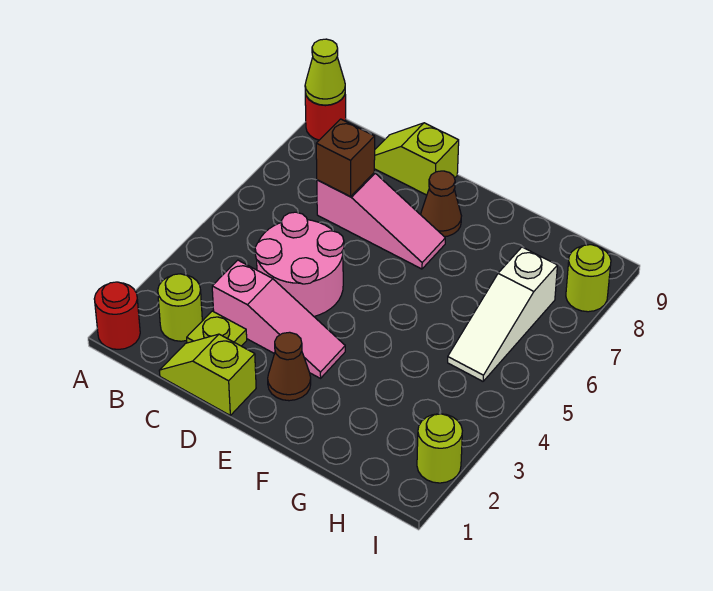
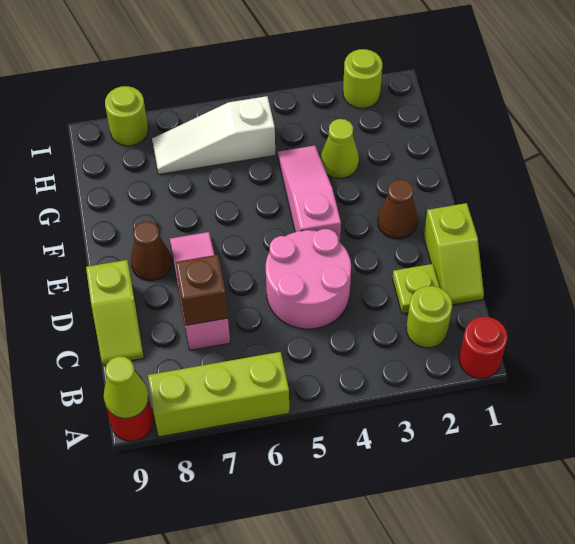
none -> lime 1x3 brick [148,352,289,437]
pink 1x3 slope [212,260,345,378] -> pink 1x3 slope moved to [278,146,341,242]
none -> lime 1x1 cone [321,119,359,178]
white 1x3 slope [448,247,557,381] -> white 1x3 slope turned to [152,96,275,174]

